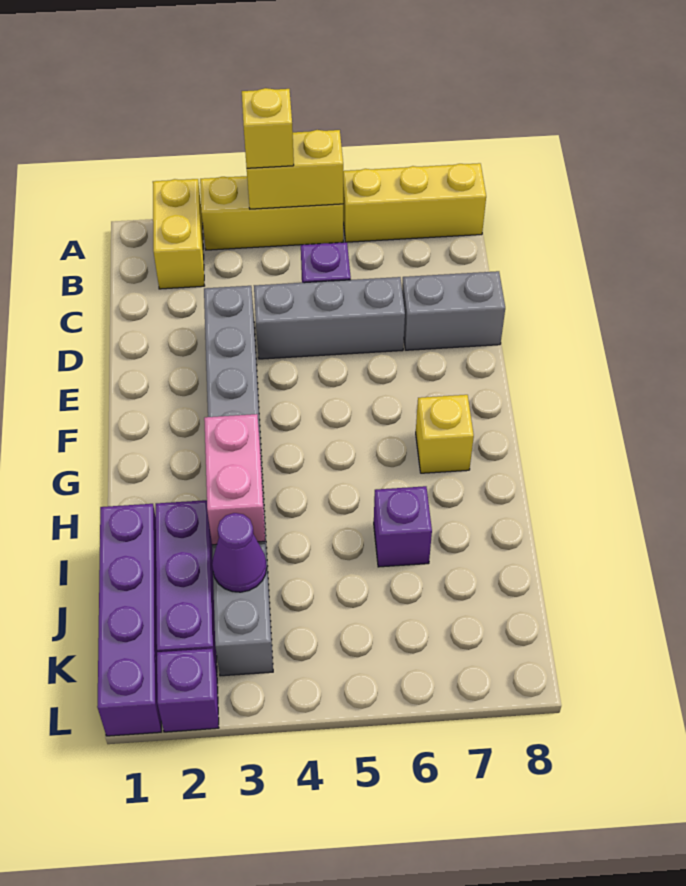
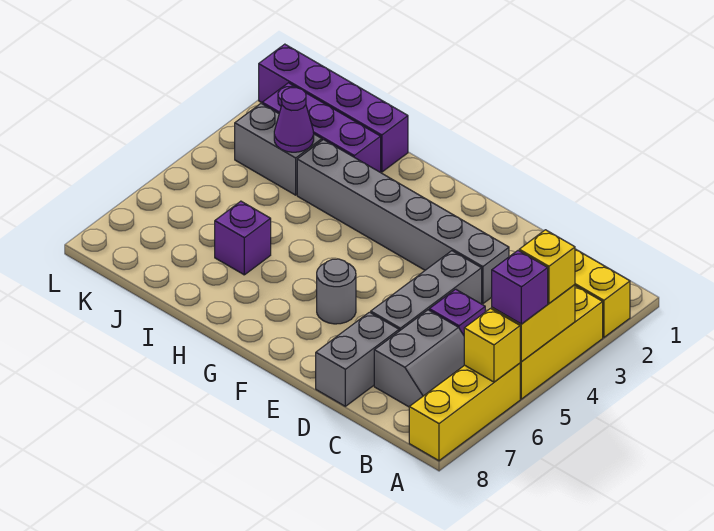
none -> grey 2x2 slope [374,310,464,407]
none -> grey 1x1 round brick [317,259,356,324]
yellow 1x1 brick [416,395,474,473] -> yellow 1x1 brick moved to [464,309,521,382]
pink 1x2 brick [204,414,265,545] -> none
purple 1x1 brick [157,649,219,732] -> purple 1x1 brick moved to [492,251,548,324]

